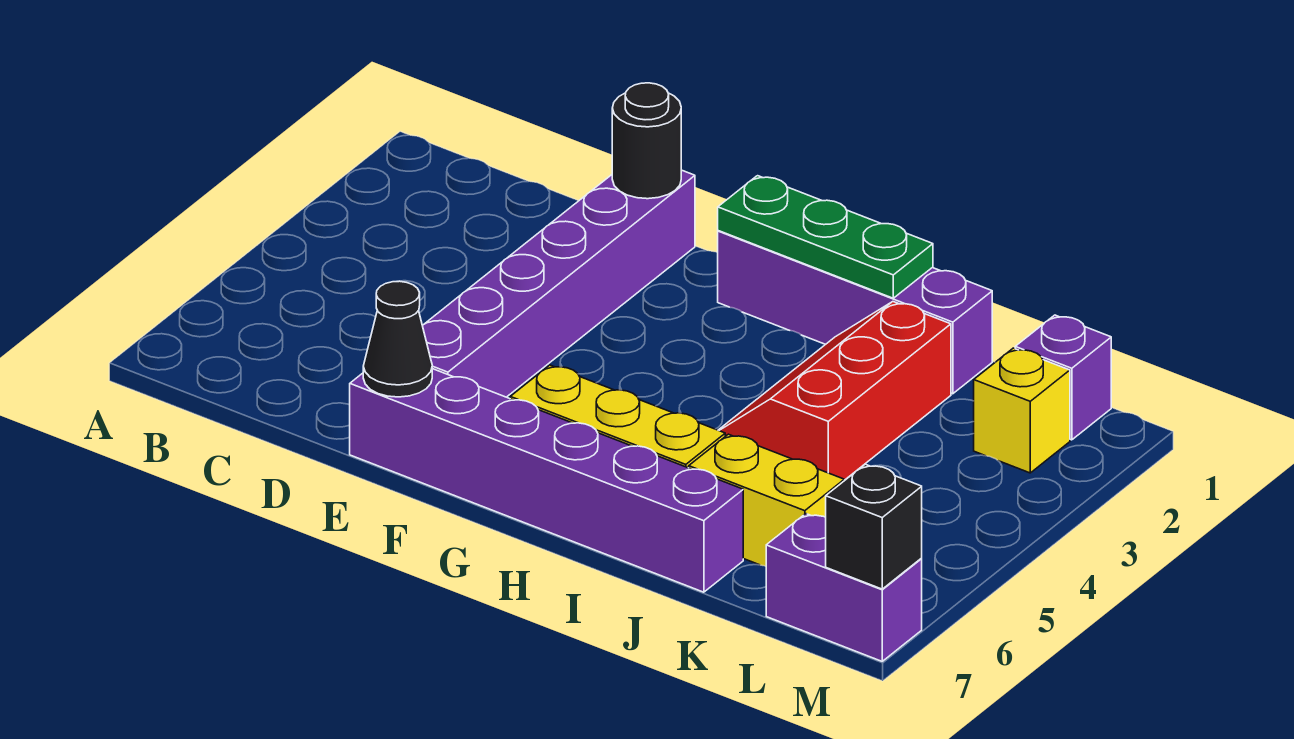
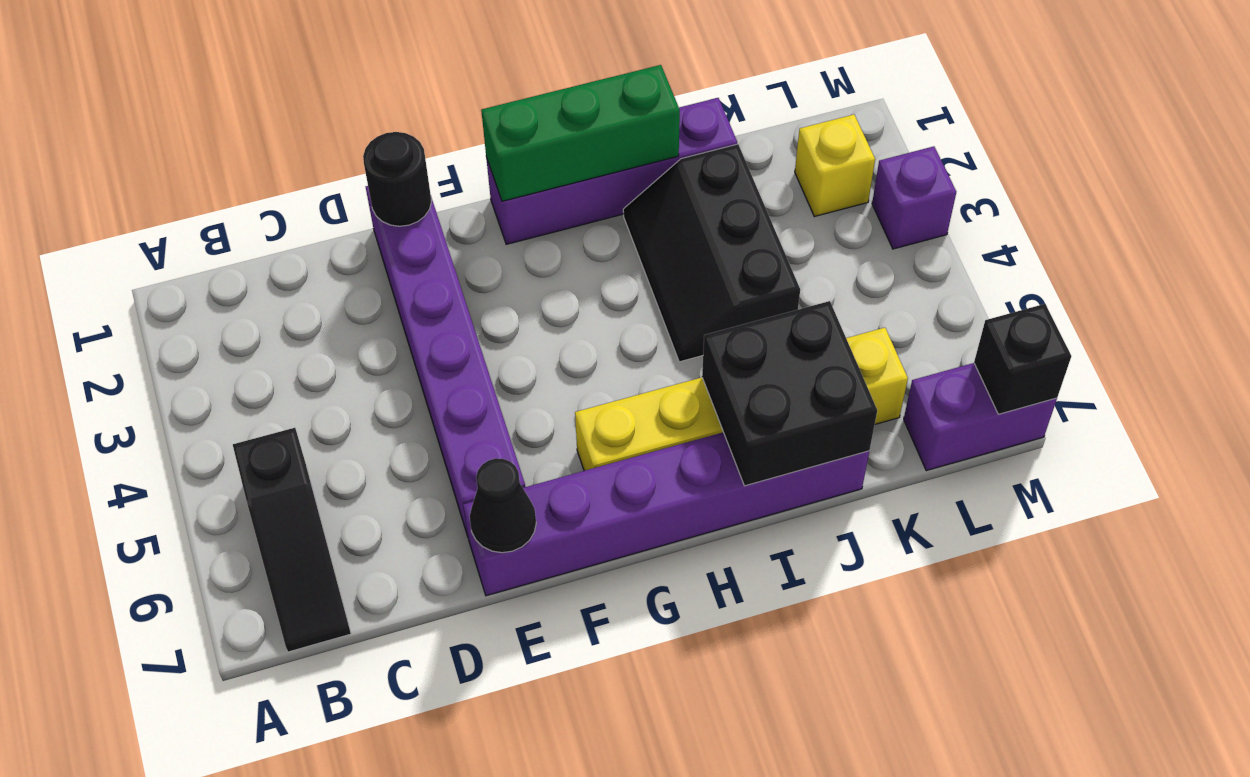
none -> black 1x3 slope [233,428,351,652]
green 1x3 plate [718,176,933,298] -> green 1x3 brick [481,65,680,201]
red 2x3 slope [719,302,951,480] -> black 2x3 slope [623,144,800,362]
none -> black 2x2 brick [702,301,877,486]
purple 1x1 brick [1015,315,1111,440] -> purple 1x1 brick moved to [872,146,956,249]

